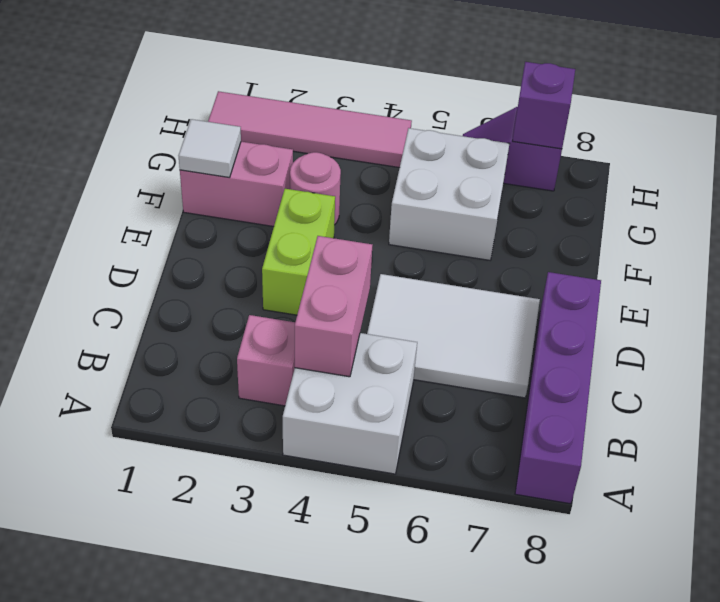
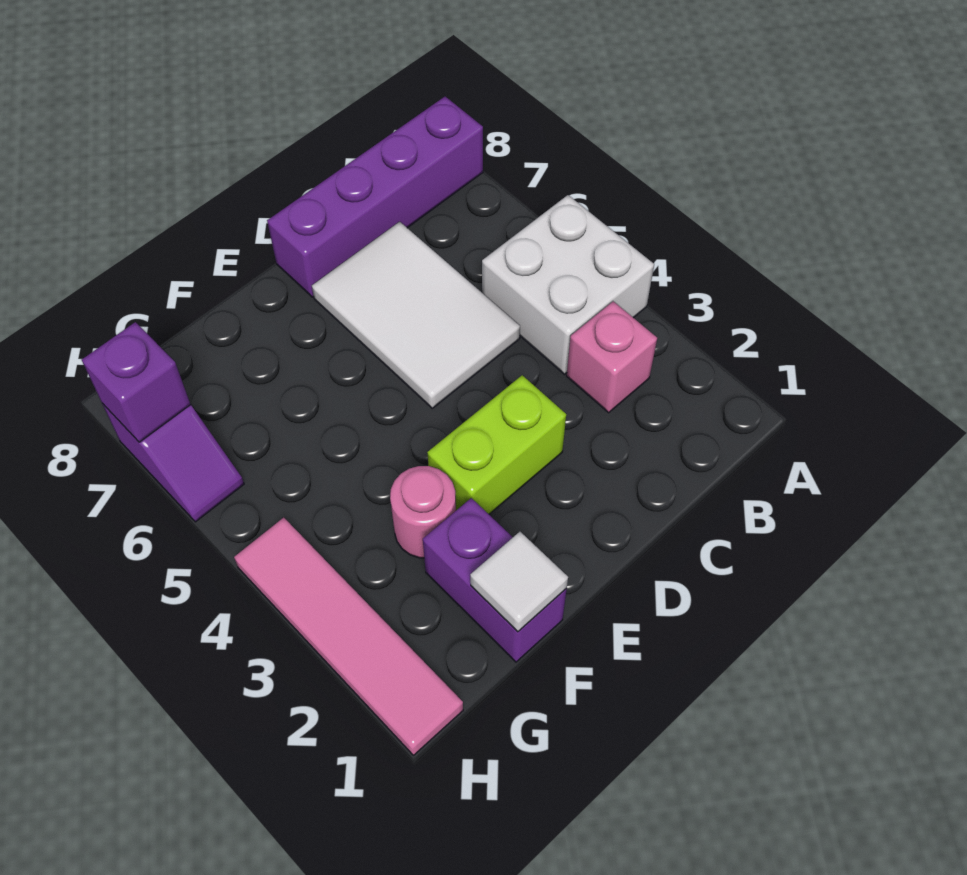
pink 1x2 brick [295,236,372,377] -> none
pink 1x2 brick [180,142,293,227] -> purple 1x2 brick [423,498,567,662]
white 2x2 brick [389,128,509,260] -> none

